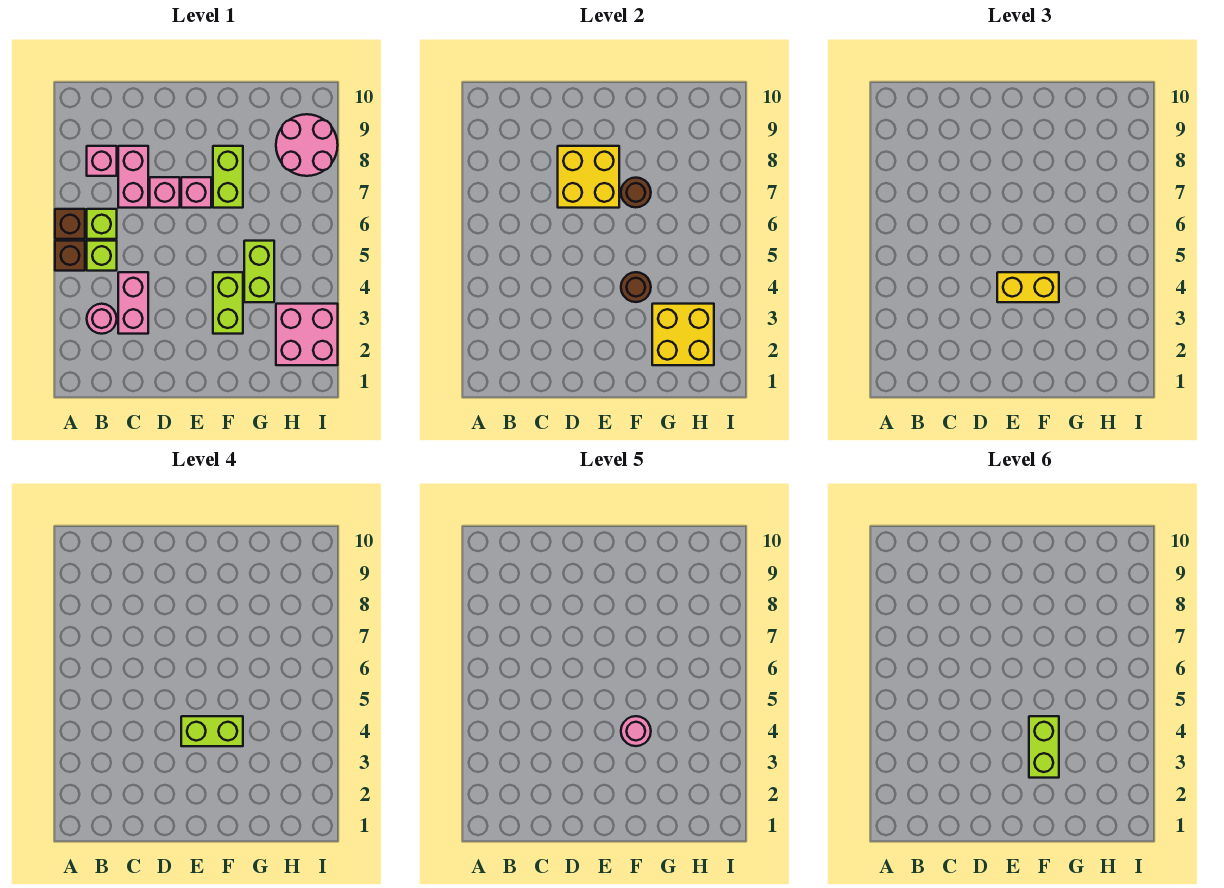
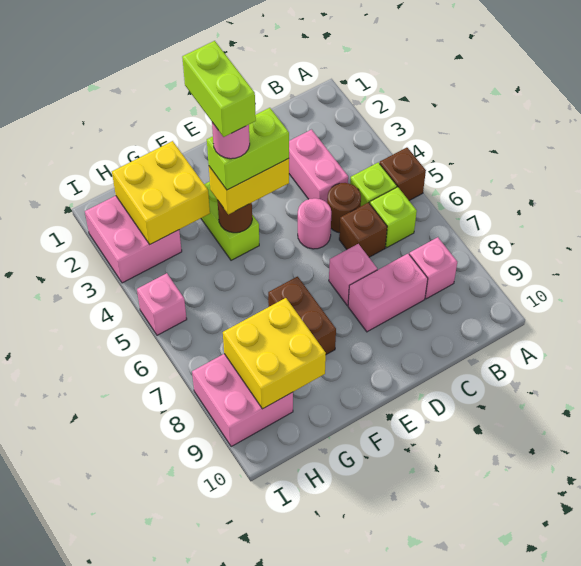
brown 1x1 brick [55,209,85,239] -> brown 1x1 brick moved to [339,203,387,257]
pink 1x1 round brick [87,304,117,334] -> pink 1x1 round brick moved to [298,198,331,249]
pink 1x2 brick [118,146,148,208] -> pink 1x2 brick turned to [348,254,428,332]
yellow 2x2 brick [558,146,619,208] -> yellow 2x2 brick moved to [223,298,326,409]
pink 1x1 brick [181,177,211,208] -> pink 1x1 brick moved to [137,273,187,335]
lime 1x2 brick [213,146,243,208] -> brown 1x2 brick [268,277,336,355]
brown 1x1 round brick [621,178,651,207] -> brown 1x1 round brick moved to [327,183,361,233]
lime 1x2 brick [244,241,274,302] -> none
pink 2x2 round brick [276,114,338,176] -> pink 2x2 brick [192,354,293,447]

